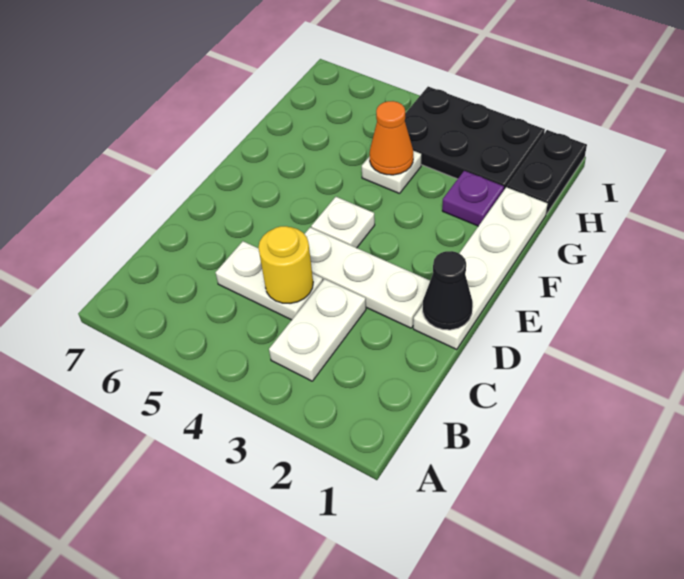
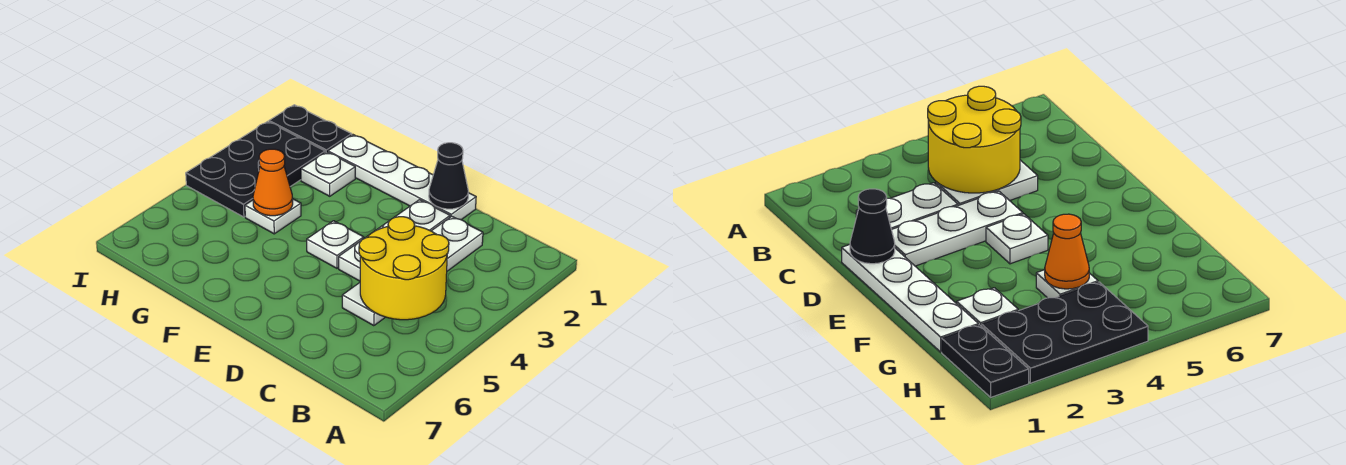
white 1x2 plate [269,279,366,381] -> white 1x2 plate turned to [432,216,483,271]
yellow 1x1 round brick [258,226,313,303] -> yellow 2x2 round brick [359,217,449,320]
purple 1x1 plate [442,171,504,226] -> white 1x1 plate [301,152,355,196]

